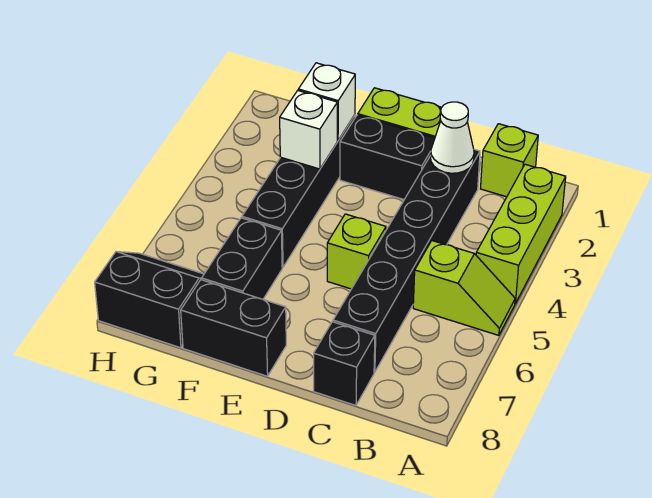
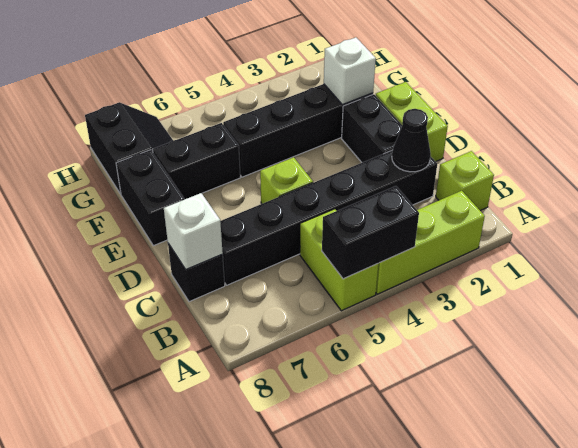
none -> black 1x2 brick [322,186,419,279]
lime 1x2 slope [413,241,515,335] -> lime 1x2 brick [300,209,378,311]
white 1x1 cone [431,102,474,173] -> black 1x1 cone [392,109,431,172]
white 1x1 brick [280,91,337,169] -> white 1x1 brick moved to [164,193,223,269]

